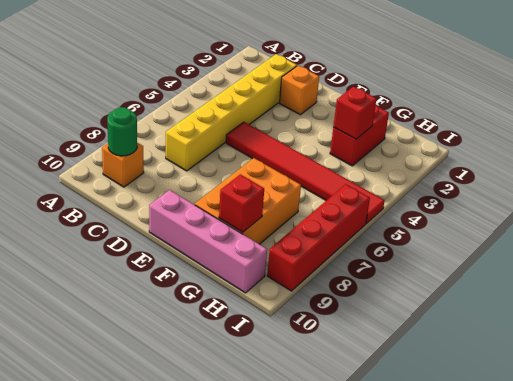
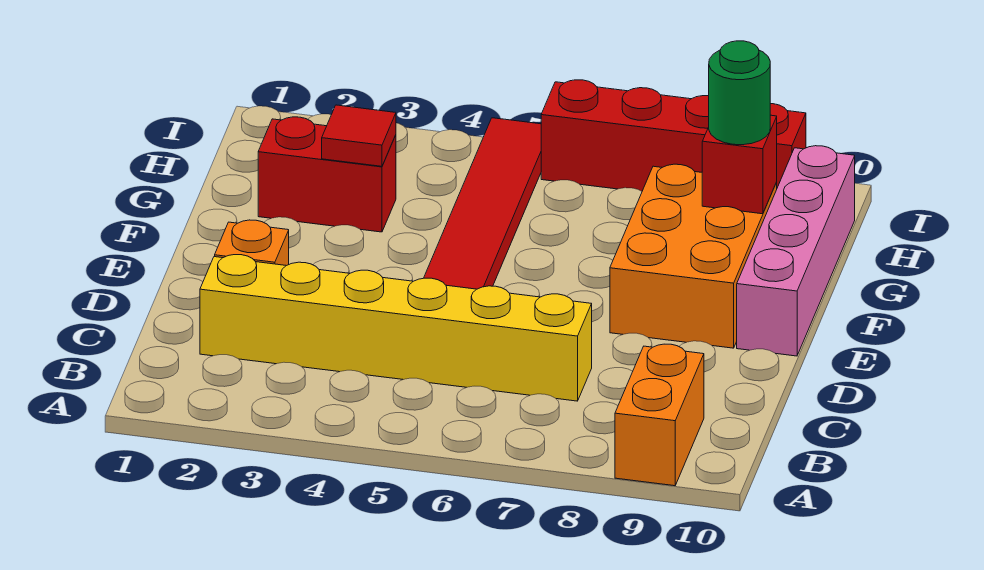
orange 1x1 brick [102,143,144,187] -> orange 1x2 brick [615,344,704,486]
green 1x1 round brick [107,107,137,156] -> green 1x1 round brick moved to [709,41,770,145]
orange 2x3 brick [195,158,301,244] -> orange 2x3 brick turned to [610,164,777,348]
red 1x1 brick [333,87,376,139] -> red 1x1 tile [322,105,396,166]

